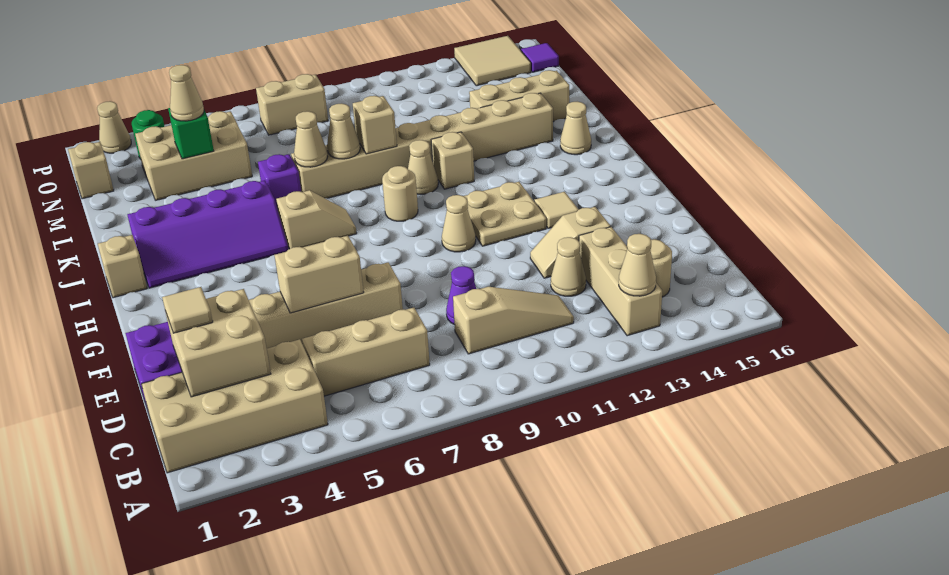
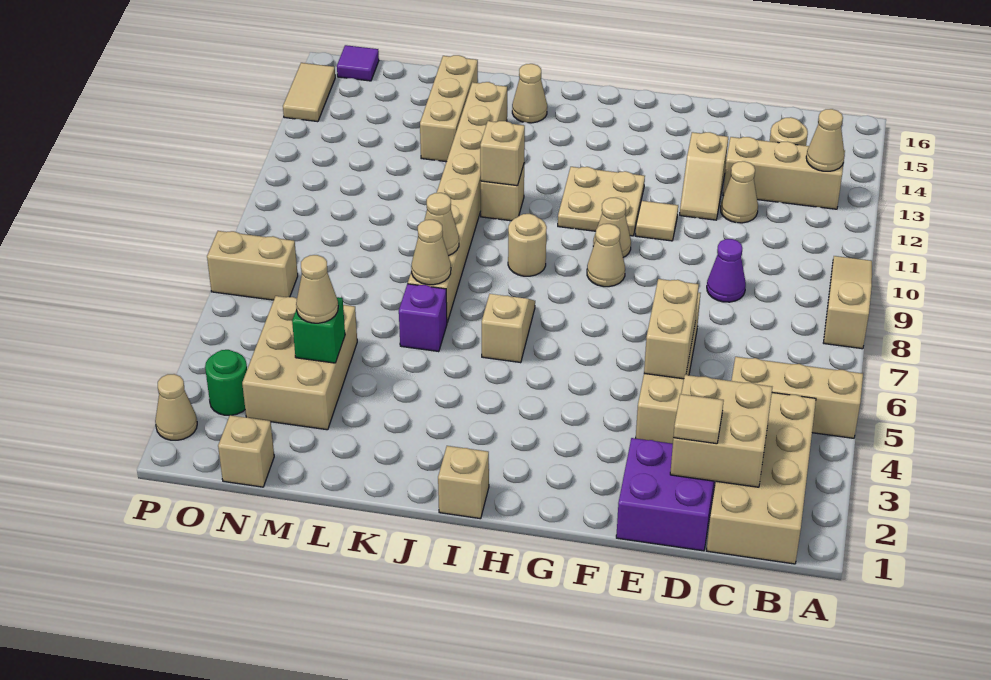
tan 1x3 brick [302,308,430,396] -> tan 1x3 brick turned to [731,357,863,438]
tan 1x3 slope [453,287,574,354] -> tan 1x3 slope moved to [823,256,872,349]
tan 1x1 tile [534,192,579,228] -> tan 1x1 tile moved to [635,201,678,241]
purple 2x4 slope [127,180,288,288] -> none
tan 1x1 cone [408,140,438,194] -> tan 1x1 cone moved to [587,224,625,287]
tan 1x1 brick [353,96,397,154] -> tan 1x1 brick moved to [480,121,525,186]
tan 1x2 brick [256,74,328,135] -> tan 1x2 brick turned to [207,231,298,300]
tan 2x2 tile [454,36,531,86] -> tan 1x2 tile [283,63,335,122]

